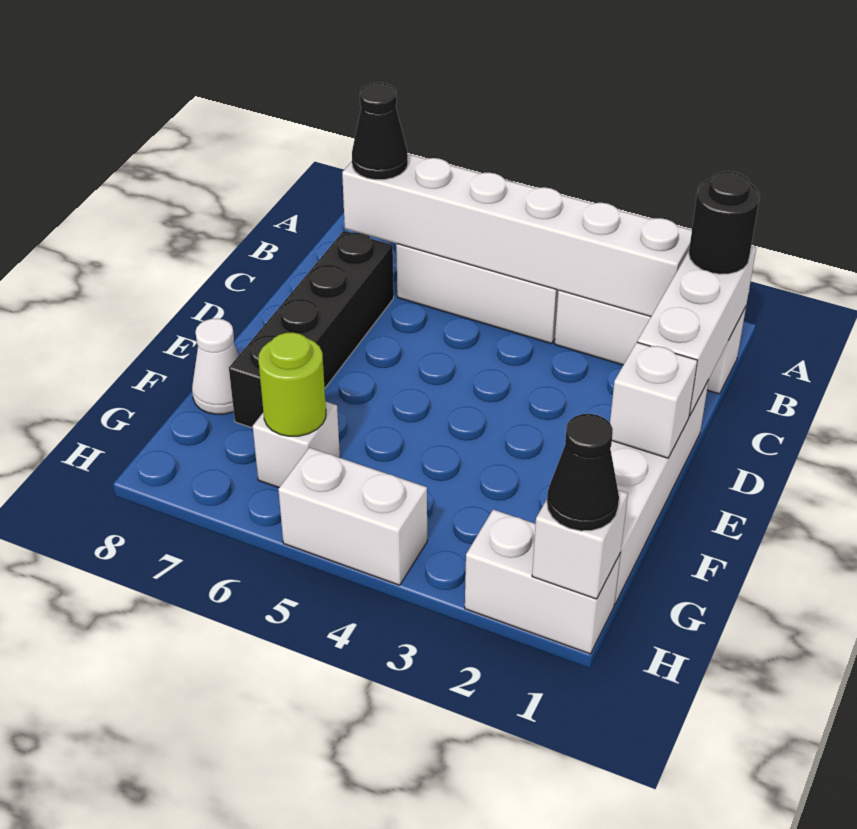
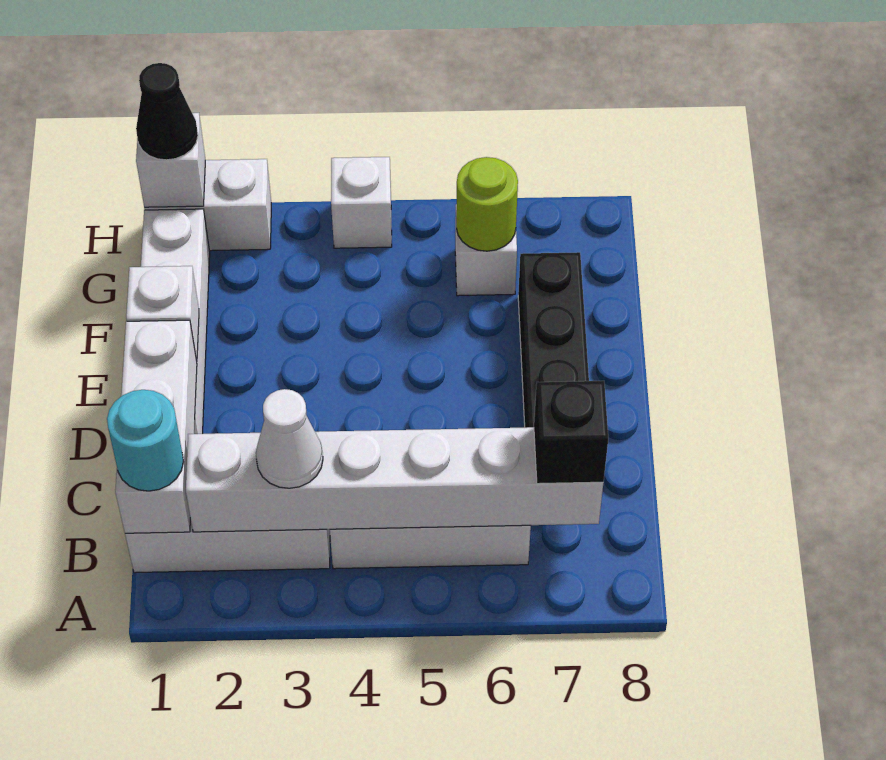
black 1x1 round brick [689,172,760,274] -> cyan 1x1 round brick [107,390,184,491]
black 1x1 cone [352,83,408,180] -> black 1x1 brick [534,381,608,484]
white 1x1 cone [192,319,239,414] -> white 1x1 cone moved to [256,389,323,488]
white 1x2 brick [278,448,427,585] -> white 1x1 brick [331,157,392,248]

